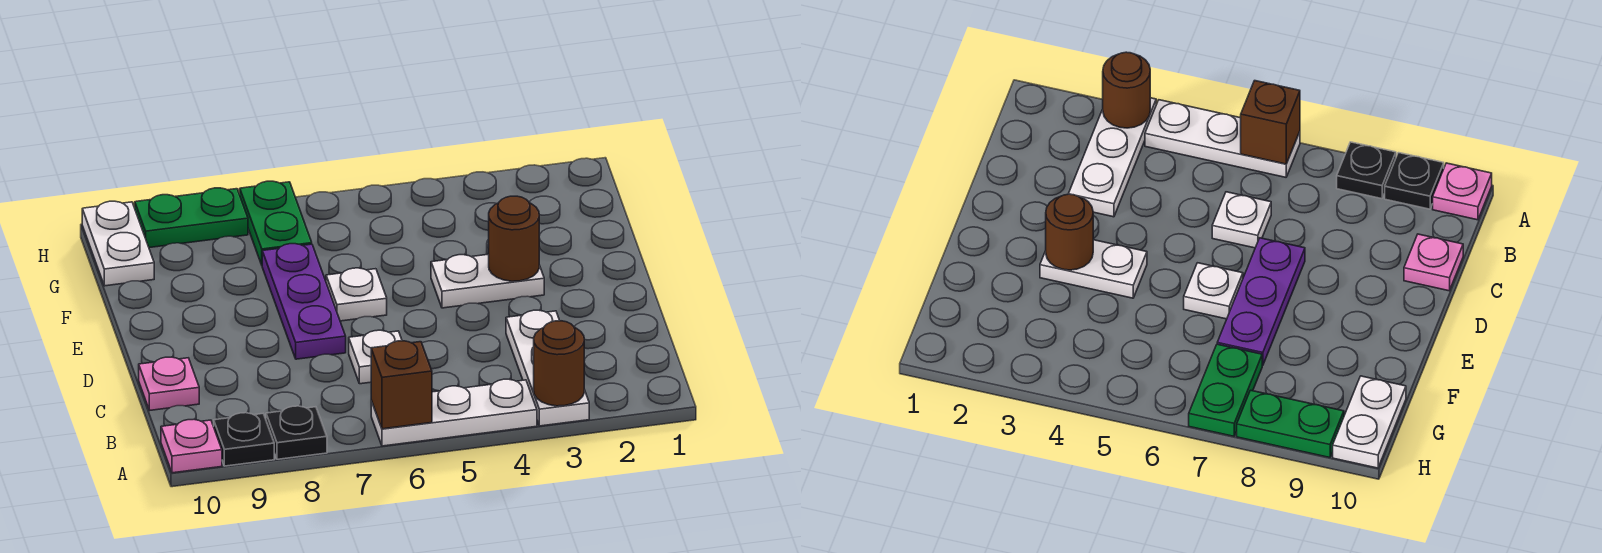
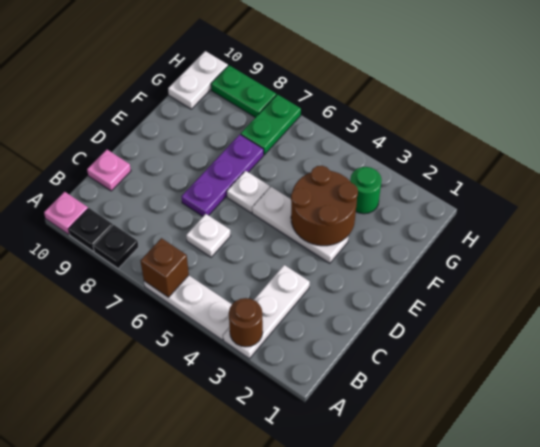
white 1x2 plate [431,254,544,308] -> white 1x3 plate [252,187,348,263]
brown 1x1 round brick [489,196,539,281] -> brown 2x2 round brick [291,166,358,246]
none -> green 1x1 round brick [350,167,382,214]

